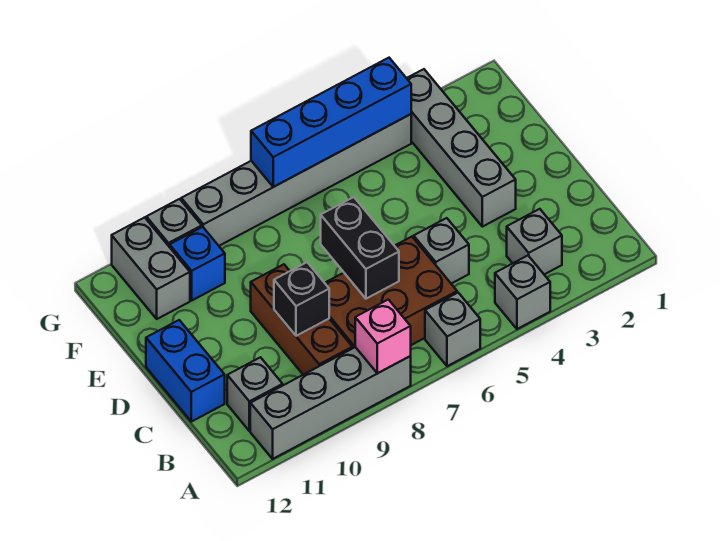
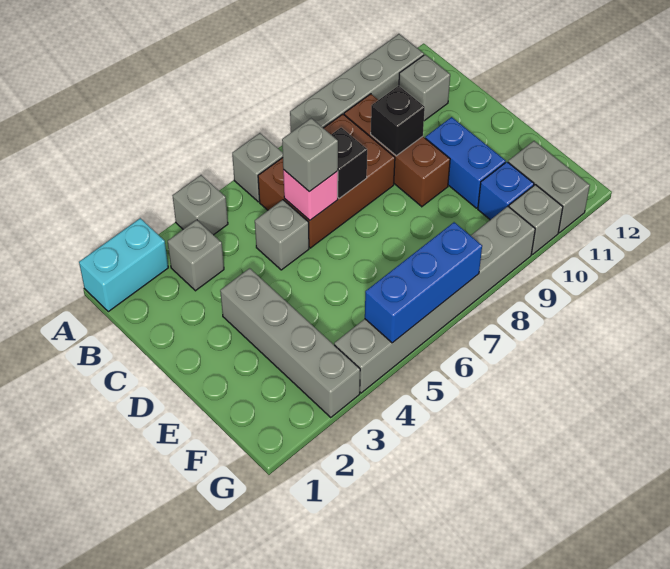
none -> cyan 1x2 brick [79,218,168,312]
pink 1x1 brick [355,300,411,373] -> pink 1x1 brick moved to [283,170,338,220]
none -> grey 1x1 brick [282,118,338,192]
black 1x2 brick [321,197,399,299] -> black 1x1 brick [331,128,367,198]
blue 1x2 brick [146,320,225,422] -> blue 1x2 brick moved to [425,117,505,208]
blue 1x4 brick [251,58,411,187] -> blue 1x3 brick [365,222,482,343]

